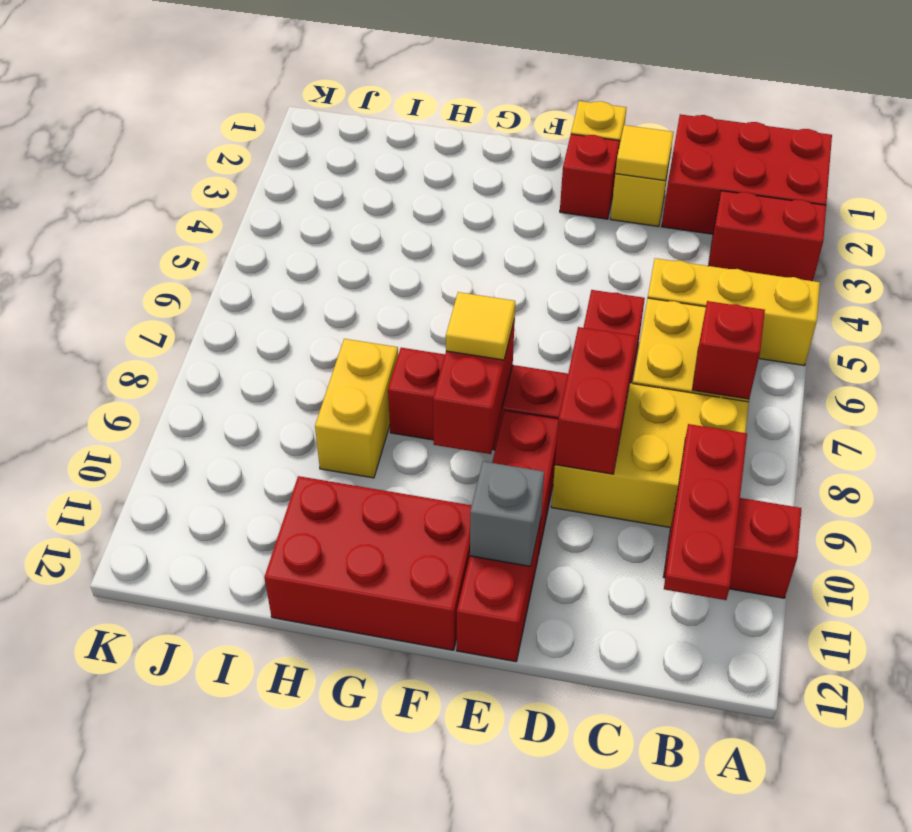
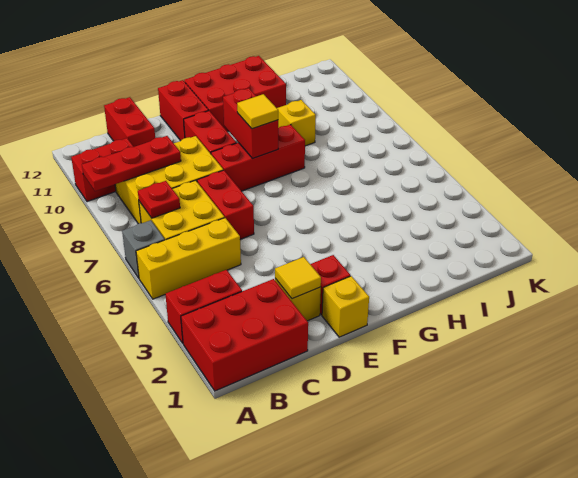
red 1x1 brick [692,301,765,399] -> red 1x1 plate [138,181,180,218]
red 1x3 plate [664,424,747,600] -> red 1x3 plate turned to [82,136,181,191]
red 1x2 brick [555,327,636,474] -> red 1x2 brick moved to [104,97,155,147]
grey 1x1 brick [470,461,544,566] -> grey 1x1 brick moved to [122,220,165,278]
yellow 1x2 brick [315,339,398,478] -> yellow 1x1 brick [277,100,316,146]

